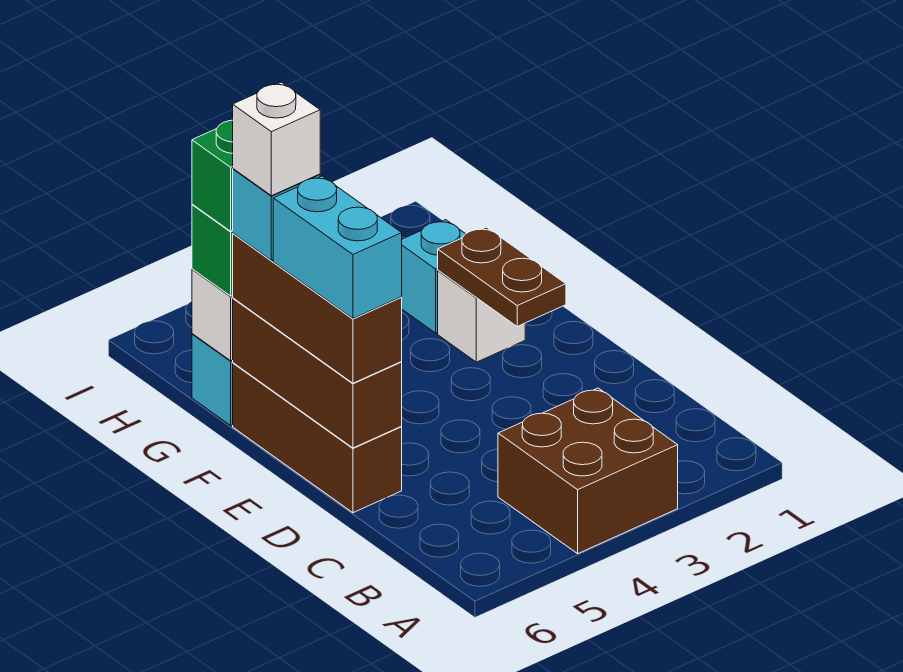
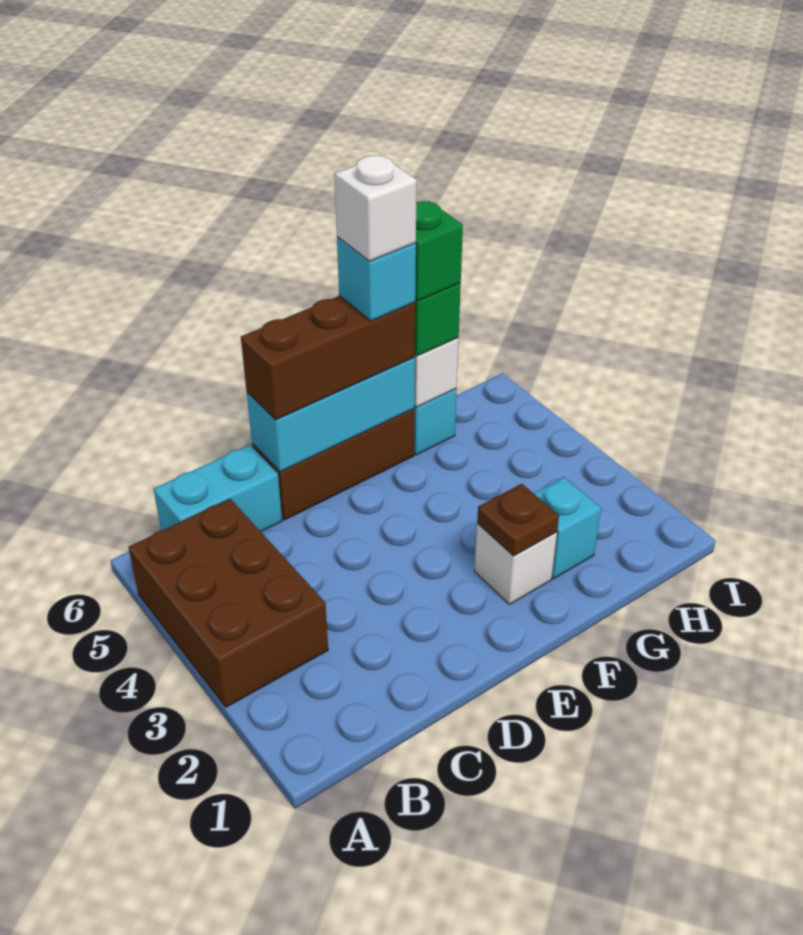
brown 2x2 brick [498,388,678,554] -> brown 2x3 brick [128,499,328,707]
brown 1x3 brick [233,298,402,448] -> cyan 1x3 brick [247,357,415,472]
cyan 1x2 brick [273,176,402,318] -> cyan 1x2 brick moved to [154,445,282,532]
brown 1x2 plate [438,227,566,326] -> brown 1x1 plate [477,484,559,556]

